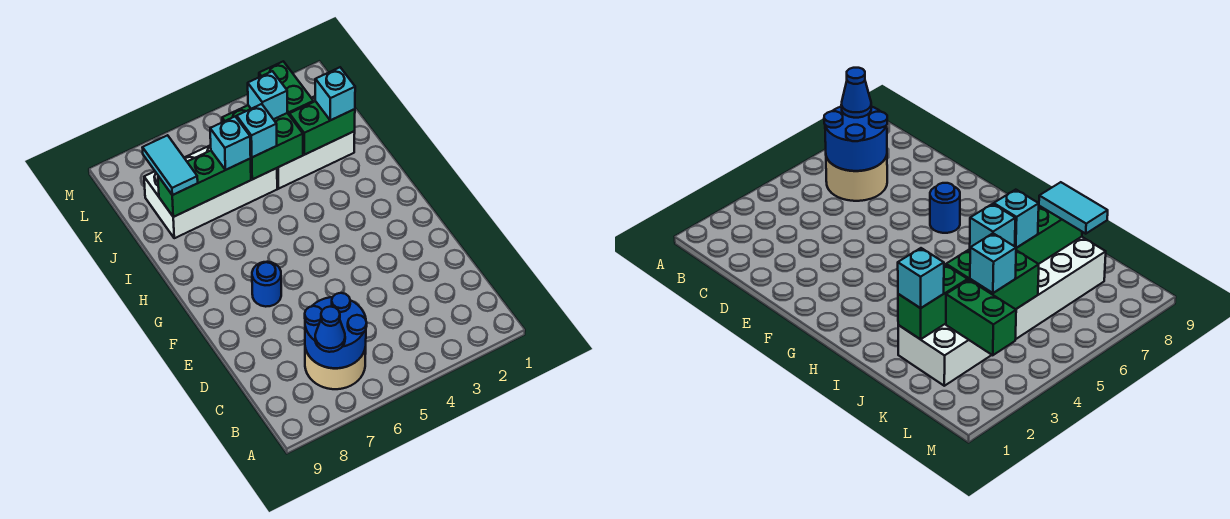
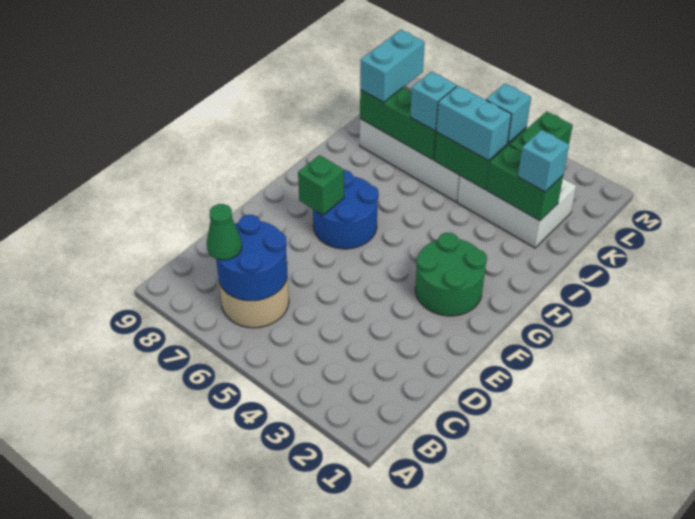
blue 1x1 cone [315,307,345,352] -> green 1x1 cone [207,204,242,260]
none -> green 2x2 round brick [415,233,487,316]
blue 1x1 round brick [252,262,281,307] -> blue 2x2 round brick [313,170,379,249]
none -> green 1x1 brick [298,155,344,215]
cyan 1x1 brick [237,104,277,157] -> cyan 1x2 brick [436,86,511,161]
cyan 1x2 tile [142,135,198,195] -> cyan 1x2 brick [360,30,425,102]

